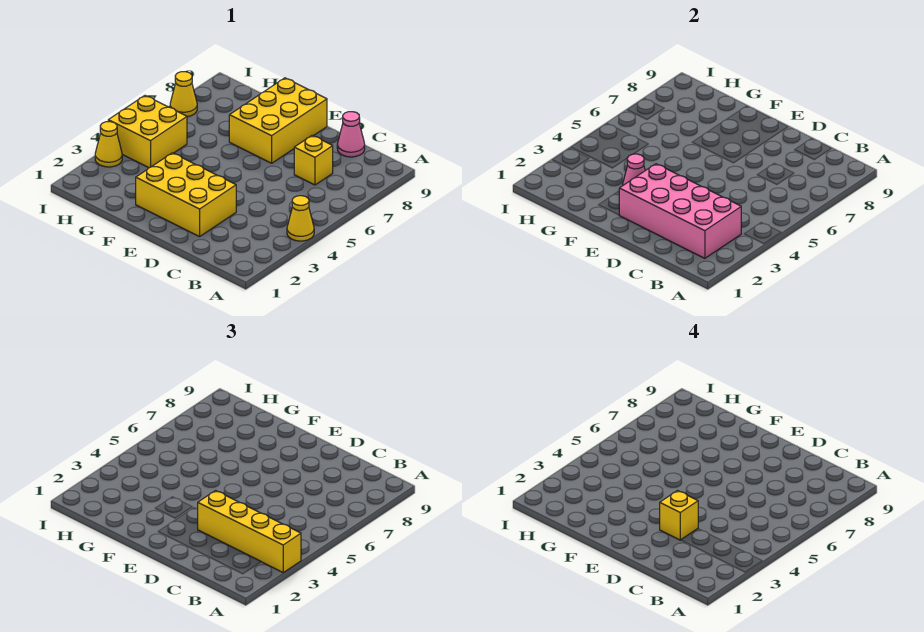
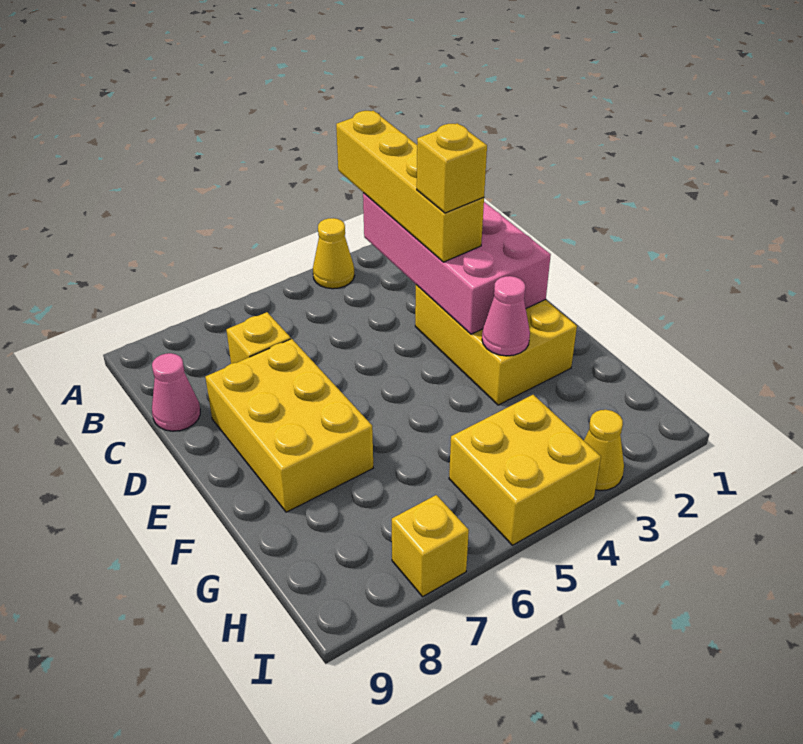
yellow 2x3 brick [229,78,327,163] -> yellow 2x3 brick turned to [205,339,373,512]
yellow 1x1 cone [170,72,197,117] -> yellow 1x1 brick [392,495,469,597]

